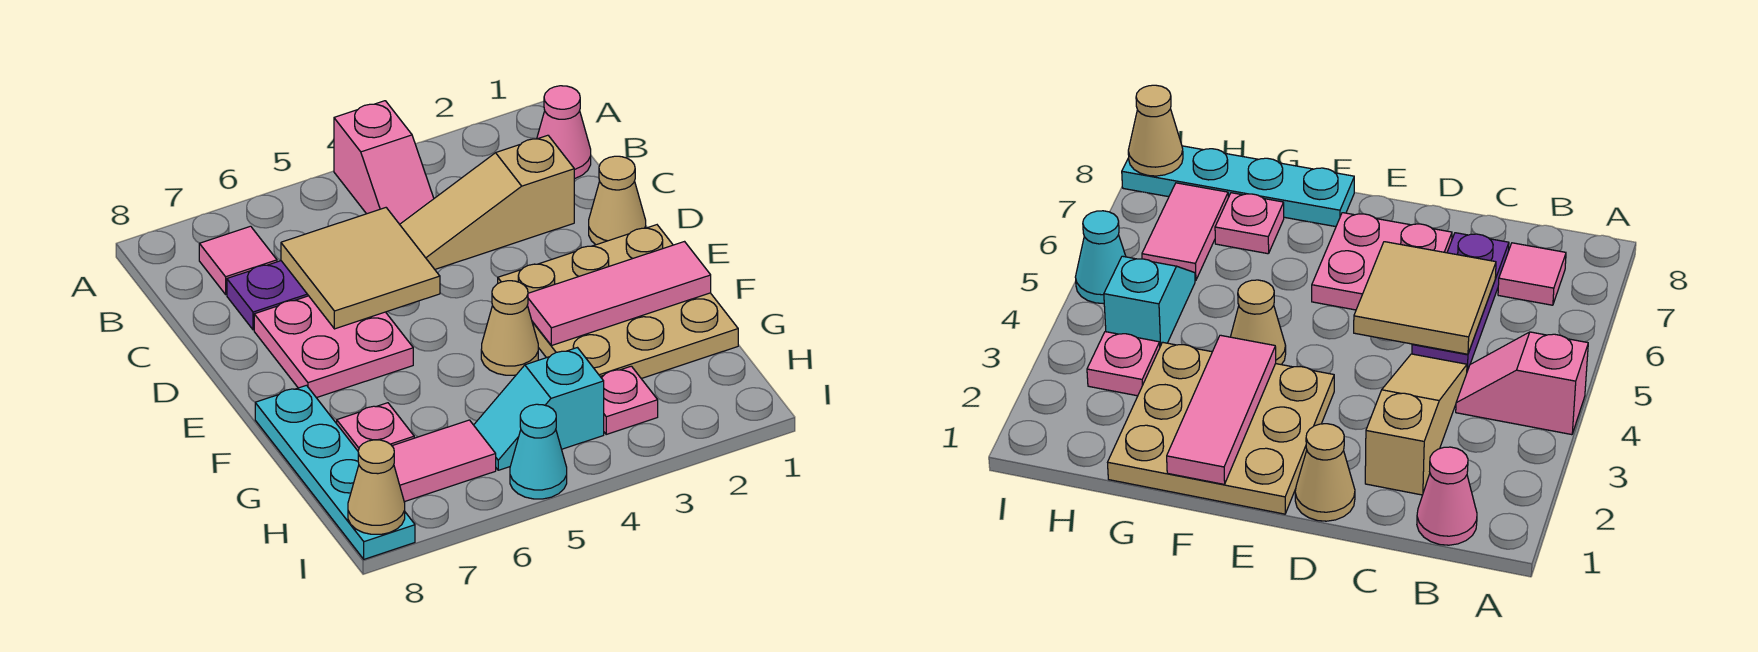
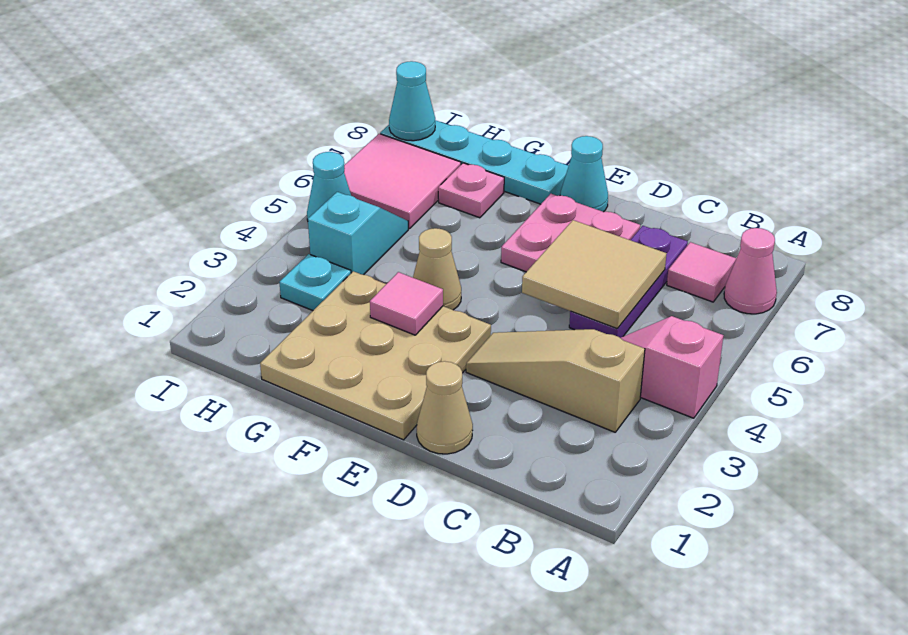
pink 1x1 cone [537,86,591,179] -> pink 1x1 cone moved to [724,228,777,314]
tan 1x3 slope [400,135,574,269] -> tan 1x3 slope turned to [466,329,645,432]
none -> cyan 1x1 cone [560,136,608,212]
pink 1x3 tile [527,242,711,346] -> pink 1x1 tile [370,272,443,335]
pink 1x1 plate [600,366,658,434] -> cyan 1x1 plate [279,254,351,311]
pink 1x2 tile [392,420,496,502] -> pink 2x2 tile [344,134,461,229]
tan 1x1 cone [348,440,405,534] -> cyan 1x1 cone [389,61,435,141]

